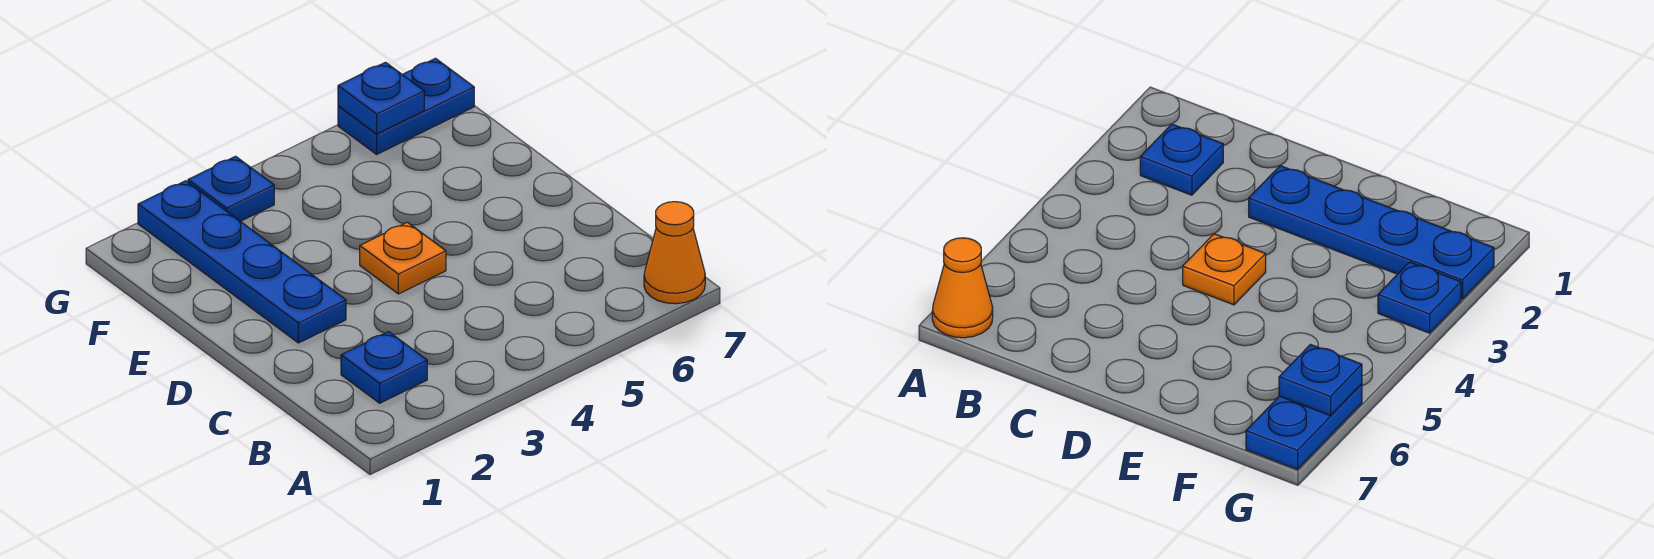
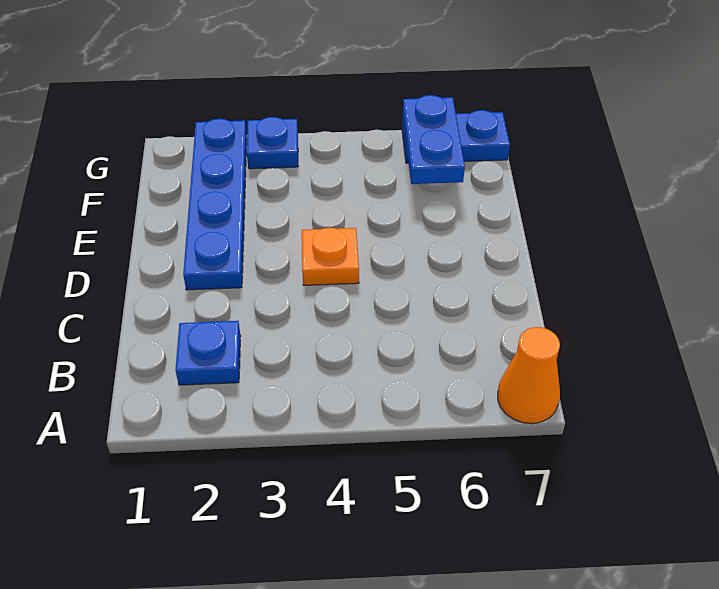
blue 1x1 plate [338,62,424,134] -> blue 1x2 plate [403,95,465,184]

